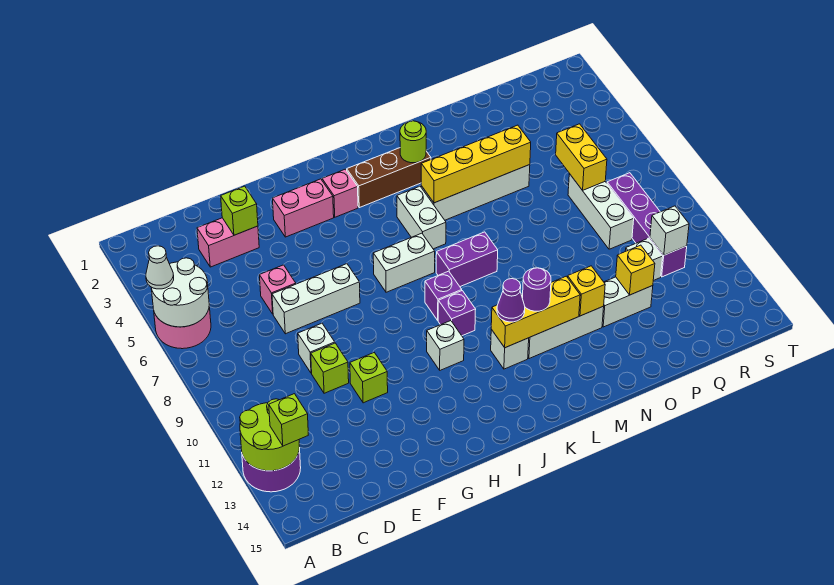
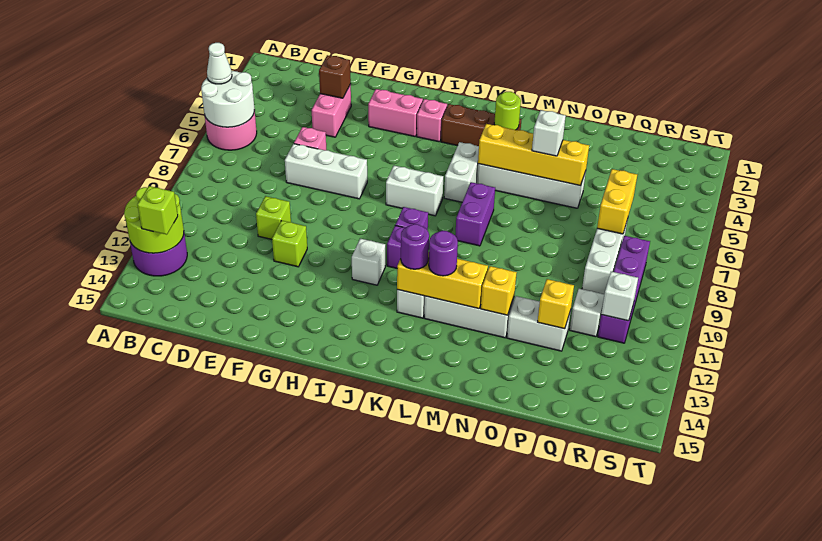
pink 1x2 brick [197,218,259,267] -> pink 1x2 brick turned to [312,84,351,137]
lime 1x1 brick [221,186,258,235] -> brown 1x1 brick [319,55,351,98]
white 1x1 brick [298,323,335,373] -> white 1x1 brick moved to [532,110,566,156]
purple 1x2 brick [436,232,498,287] -> purple 1x2 brick turned to [455,182,495,246]
purple 1x1 cone [497,279,525,322] -> purple 1x1 round brick [401,224,429,269]

